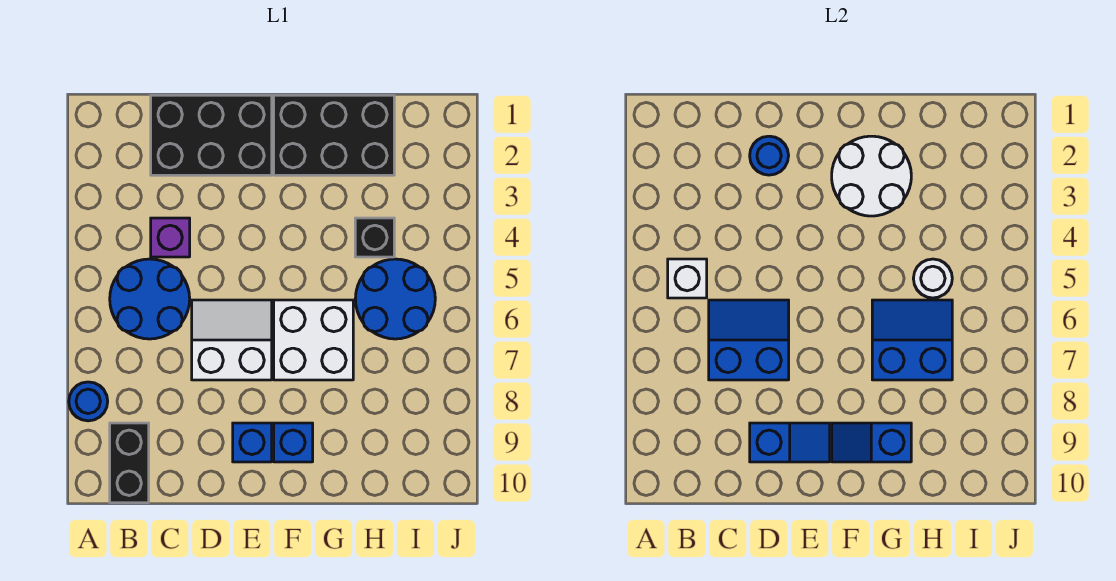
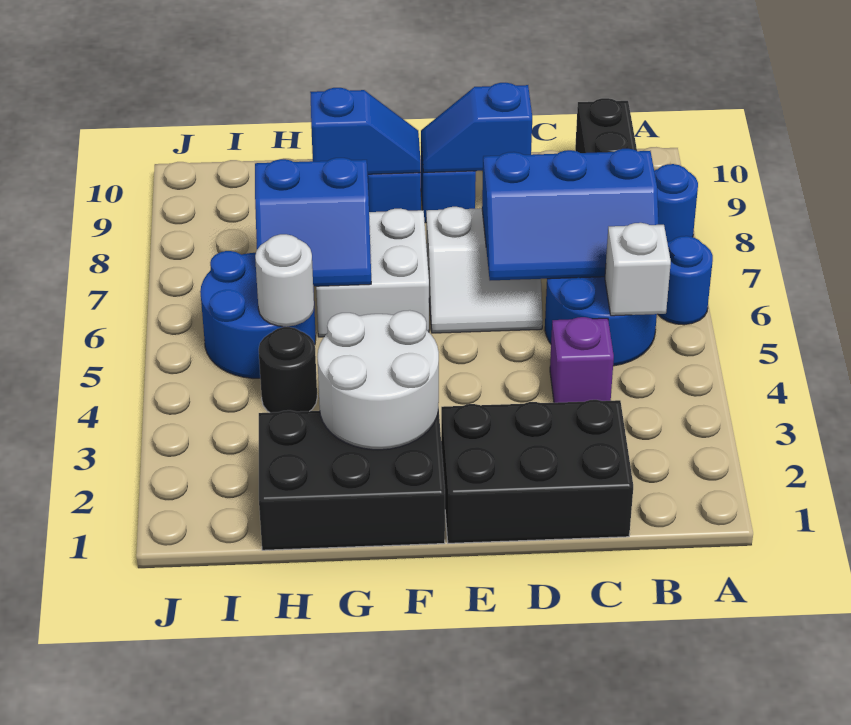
blue 2x2 slope [709,300,789,380] -> blue 2x3 slope [482,149,658,280]
blue 1x1 round brick [750,136,789,175] -> blue 1x1 round brick moved to [658,236,713,325]
black 1x1 brick [355,218,394,257] -> black 1x1 round brick [259,327,317,413]

